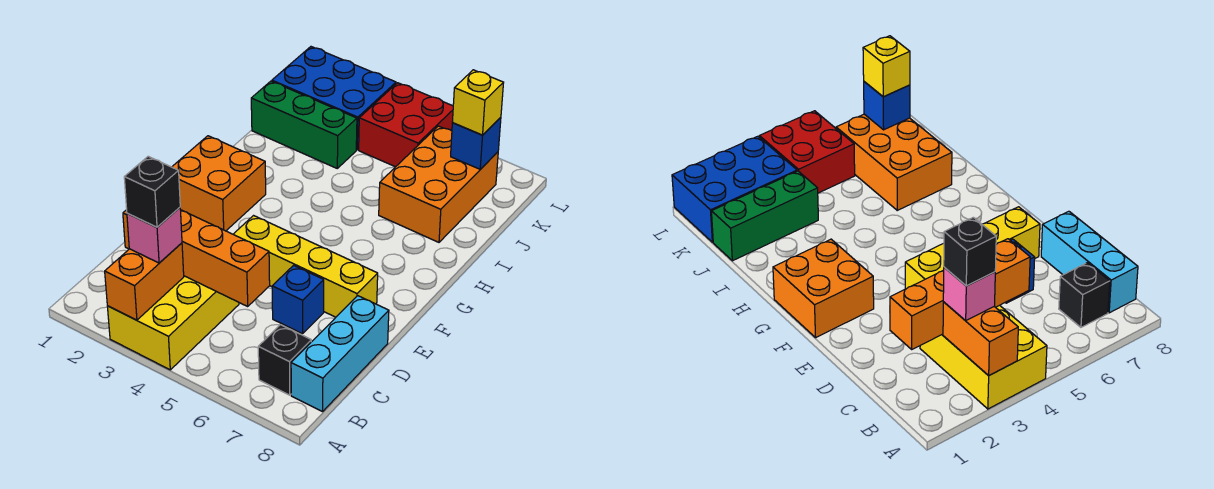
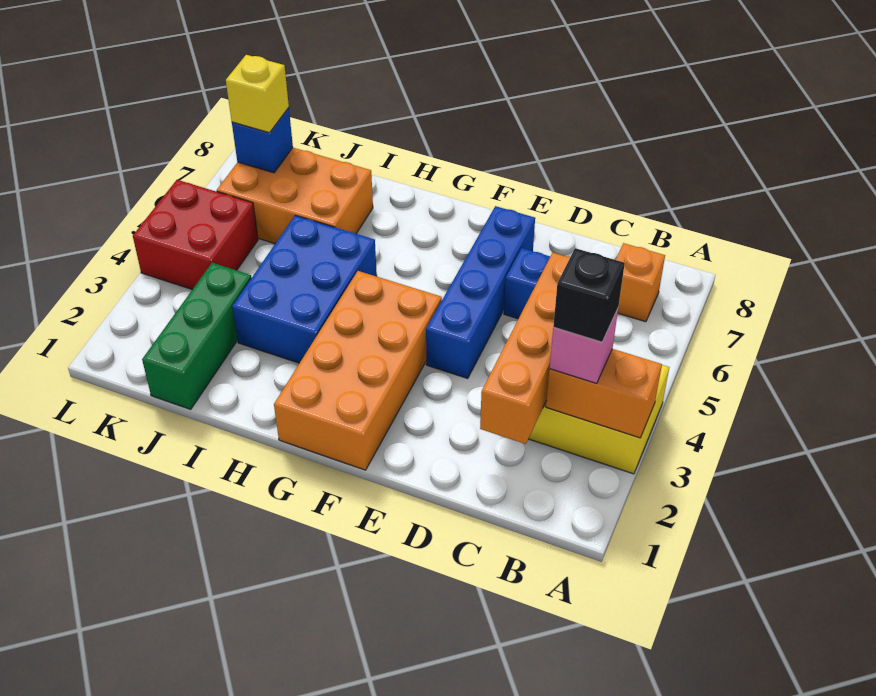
black 1x1 brick [258,325,311,395] -> orange 1x1 brick [616,243,665,322]
cyan 1x3 brick [291,296,389,412] -> none
yellow 1x4 brick [233,216,378,317] -> blue 1x4 brick [426,206,535,378]
orange 2x2 brick [172,136,266,231] -> orange 2x4 brick [274,271,442,470]
blue 2x3 brick [272,47,396,150] -> blue 2x3 brick moved to [232,216,377,363]

